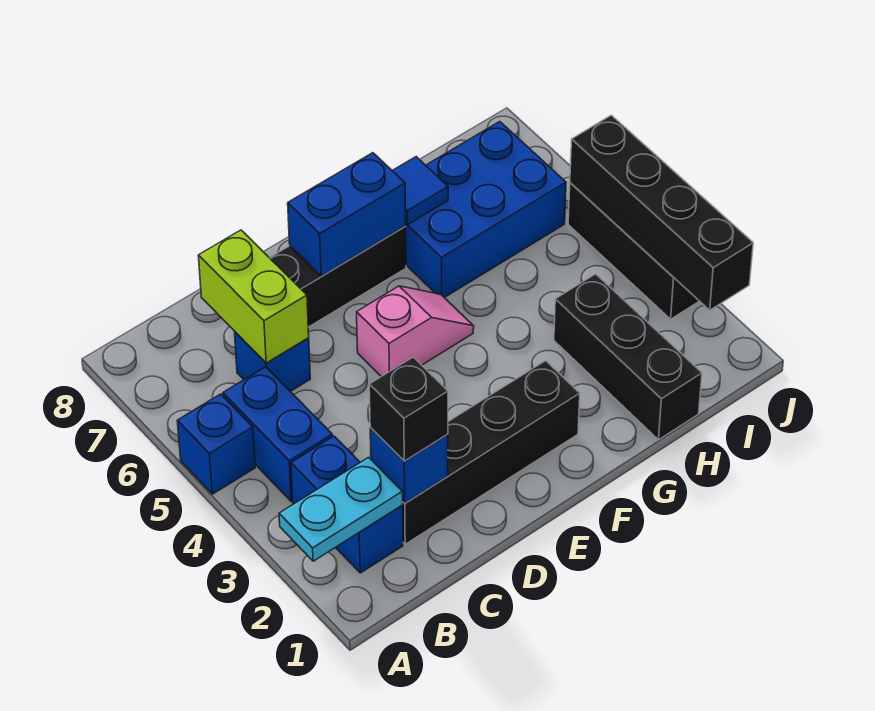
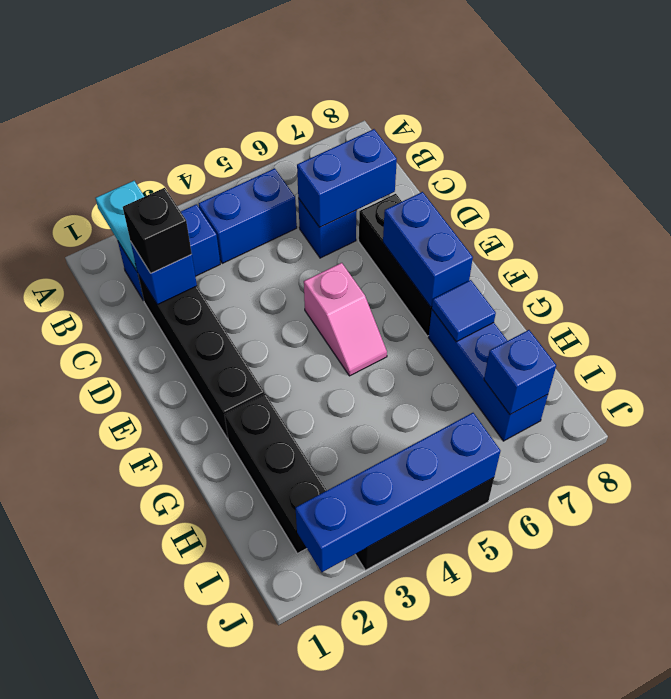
blue 1x1 brick [177,394,255,494] -> blue 1x1 brick moved to [484,330,556,414]
lime 1x2 brick [198,230,309,363] -> blue 1x2 brick [297,129,397,227]
blue 2x3 brick [405,122,566,298] -> blue 1x3 brick [429,310,548,441]
black 1x3 brick [554,274,702,440] -> black 1x3 brick turned to [225,394,327,553]
black 1x4 brick [570,115,753,310] -> blue 1x4 brick [296,413,500,572]

